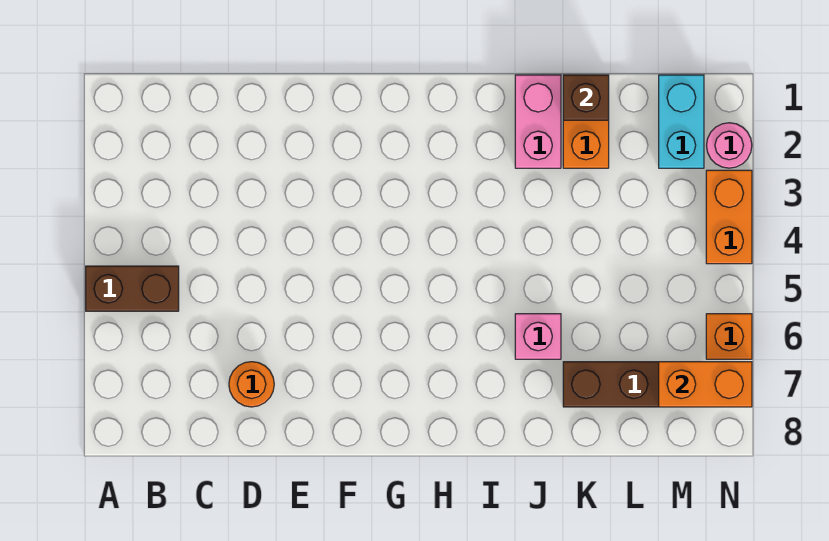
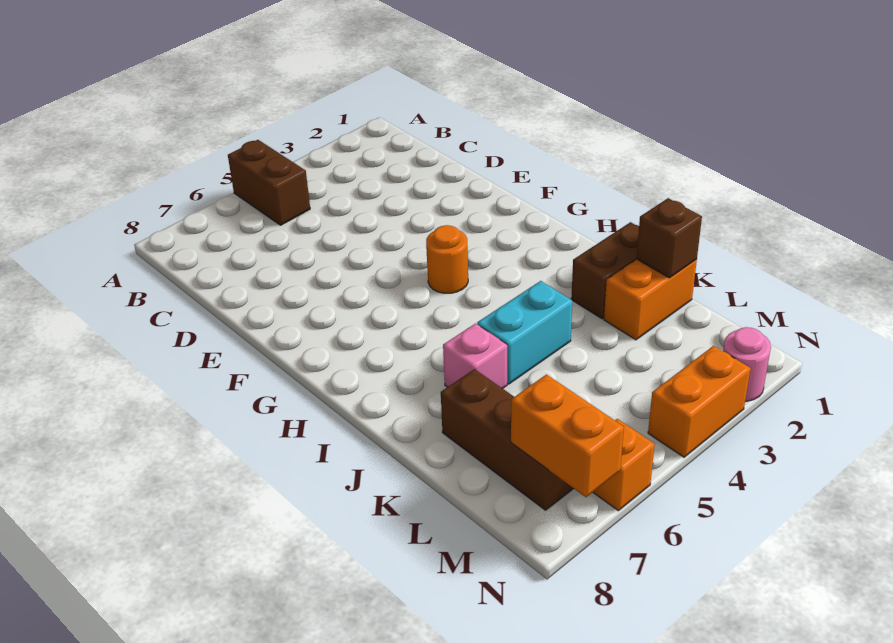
orange 1x1 round brick [229,362,274,407] -> orange 1x1 round brick moved to [426,225,468,293]
pink 1x2 brick [515,75,561,168] -> brown 1x2 brick [571,222,639,319]
cyan 1x2 brick [659,75,704,168] -> cyan 1x2 brick moved to [477,281,572,384]

